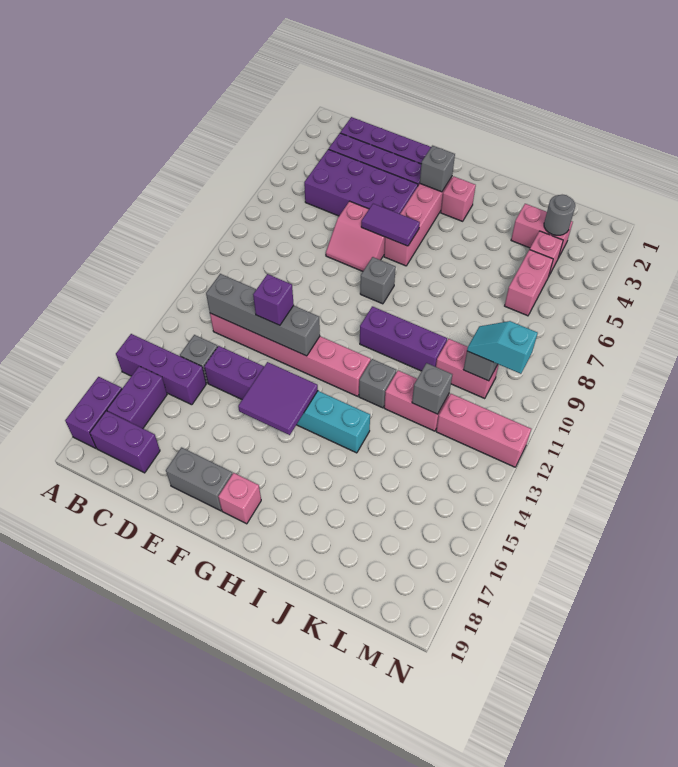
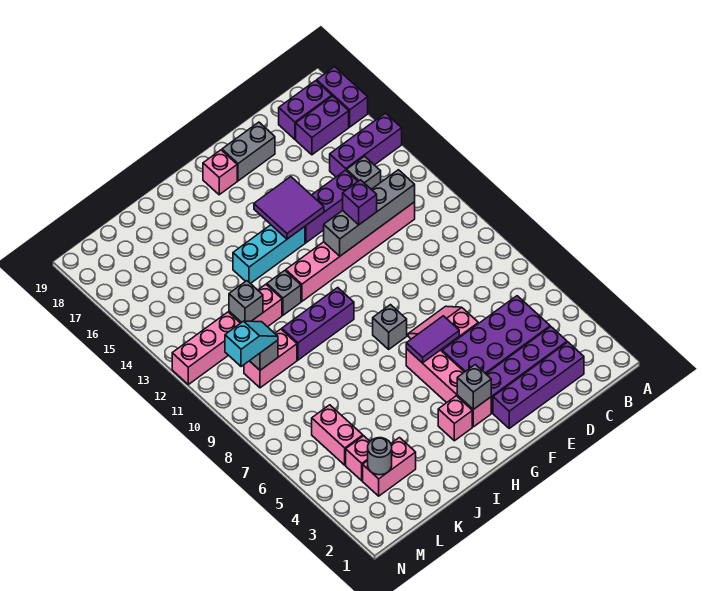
purple 1x2 brick [107,366,167,428] -> purple 1x2 brick turned to [296,96,349,155]

